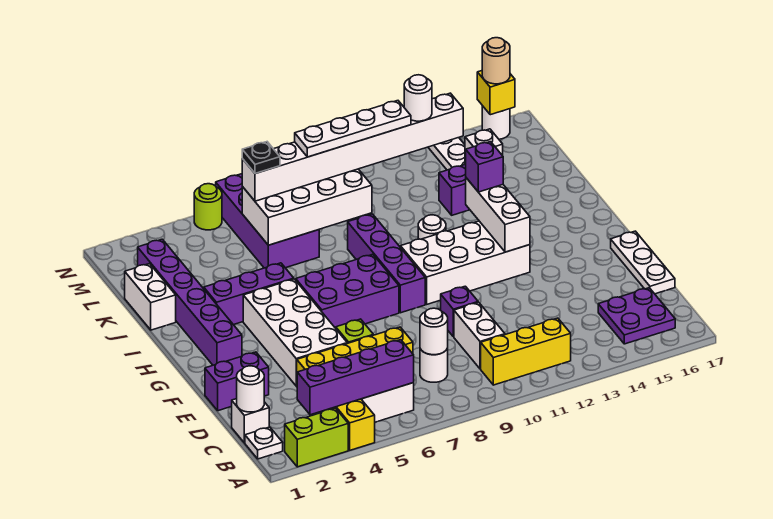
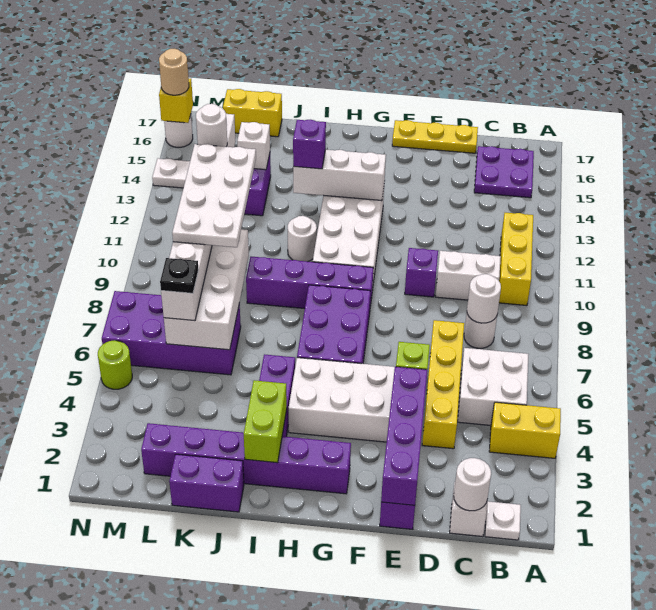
lime 1x2 brick [285,408,348,467] -> lime 1x2 brick moved to [244,380,287,463]
purple 1x4 brick [297,340,414,415] -> purple 1x4 brick moved to [381,367,427,505]
white 1x3 plate [611,231,675,294] -> yellow 1x3 plate [392,120,478,153]
white 1x2 brick [125,264,176,330] -> purple 1x2 brick [169,454,244,512]
none -> yellow 1x2 brick [223,89,282,137]
white 1x4 plate [295,101,411,157] -> white 2x4 plate [172,144,256,247]

